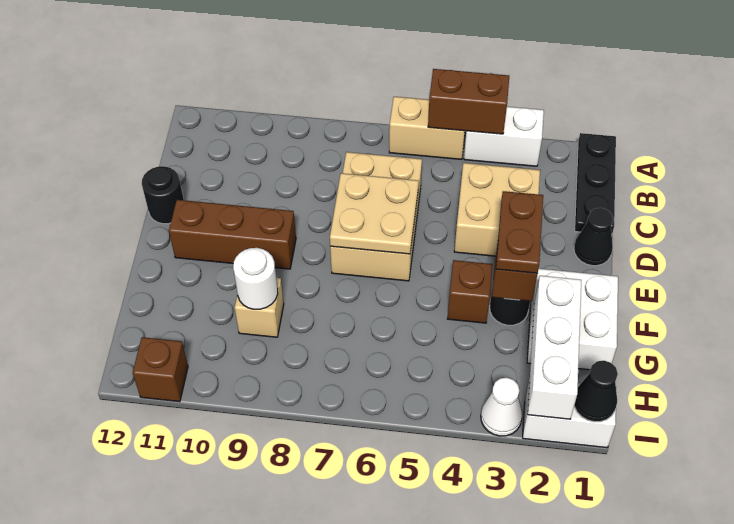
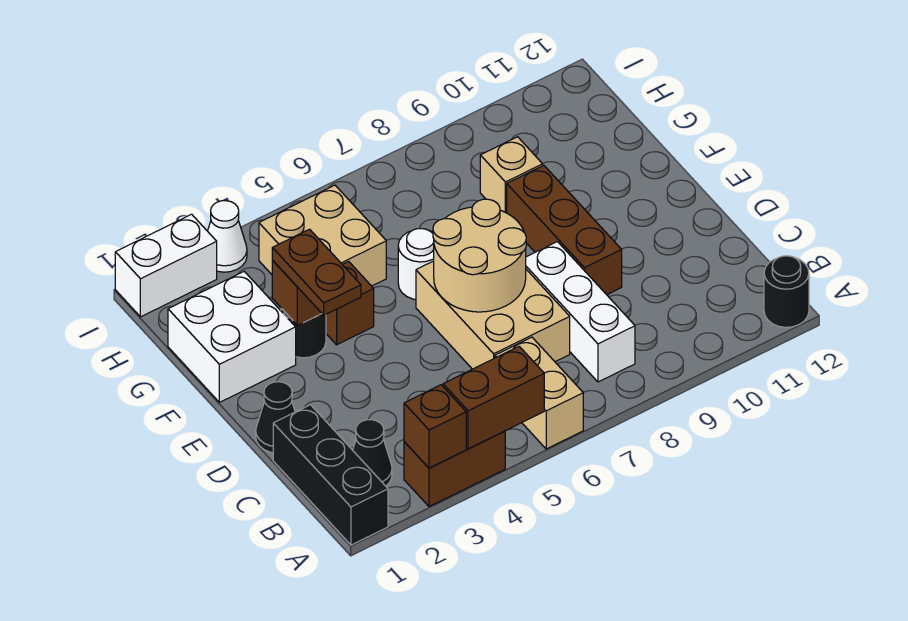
black 1x3 plate [575,133,616,234] -> black 1x3 brick [273,405,388,545]
white 1x2 brick [464,107,544,166] -> brown 1x2 brick [404,431,505,507]
tan 1x2 brick [389,97,465,159] -> tan 1x2 brick turned to [495,337,583,449]
tan 2x2 brick [454,163,540,256] -> tan 2x2 brick moved to [259,185,386,286]
tan 2x2 plate [330,173,419,254] -> tan 2x2 round brick [433,199,526,312]
black 1x1 round brick [142,166,184,224] -> black 1x1 round brick moved to [764,256,809,327]
brown 1x3 brick [169,200,296,269] -> brown 1x3 brick turned to [507,165,622,295]
white 1x3 brick [528,276,581,419] -> white 1x3 brick moved to [526,242,635,382]
white 1x1 round brick [233,248,278,309] -> white 1x1 round brick moved to [398,229,434,300]
black 1x1 cone [574,361,618,422] -> black 1x1 cone moved to [353,420,392,486]
brown 1x1 brick [133,337,188,402] -> brown 1x1 brick moved to [404,385,466,468]

